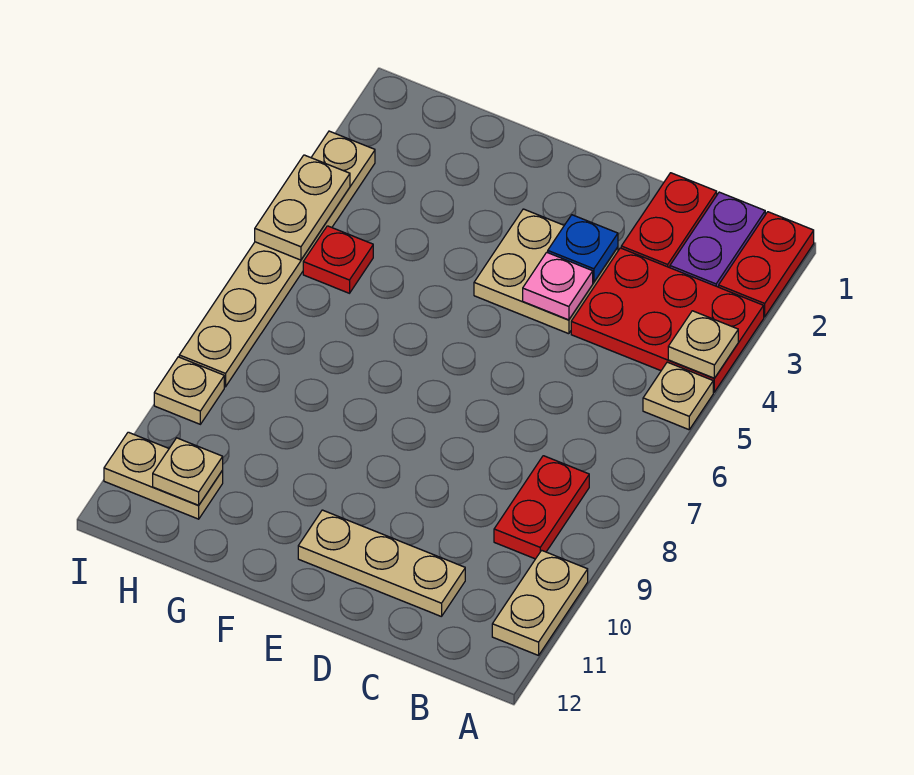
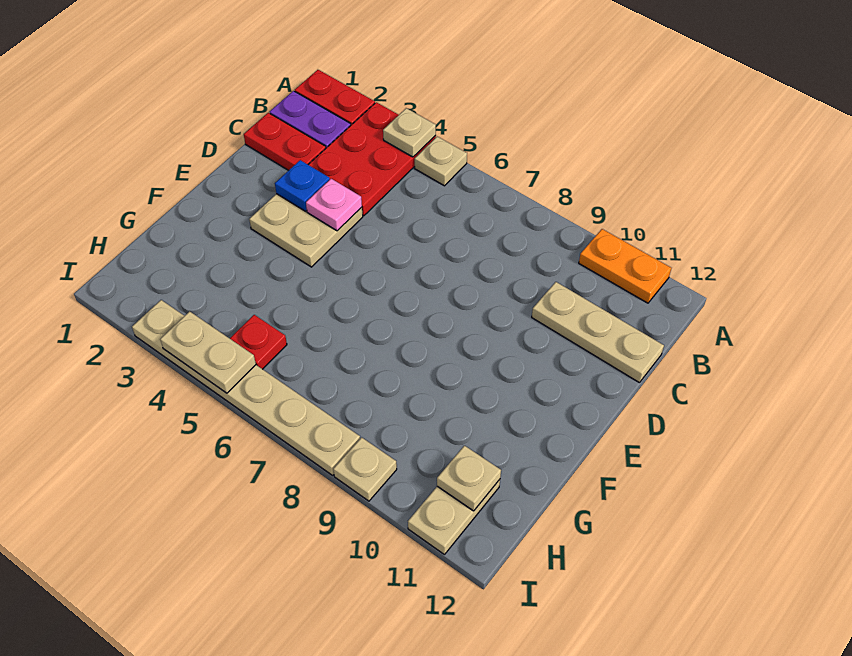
tan 1x2 plate [492,550,588,655] -> orange 1x2 plate [579,229,671,303]
red 1x2 plate [494,456,589,559] -> none
tan 1x3 plate [298,510,465,617] -> tan 1x3 plate turned to [532,282,664,383]

